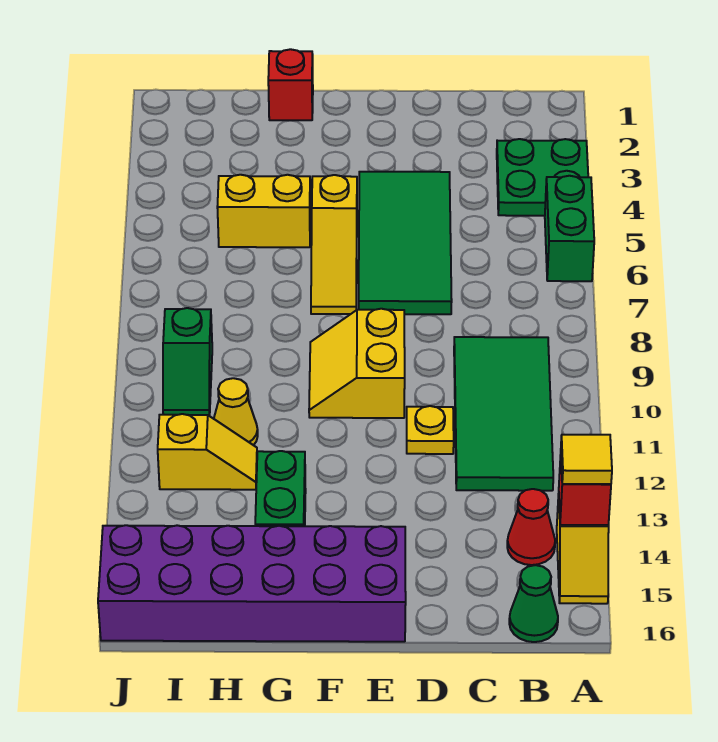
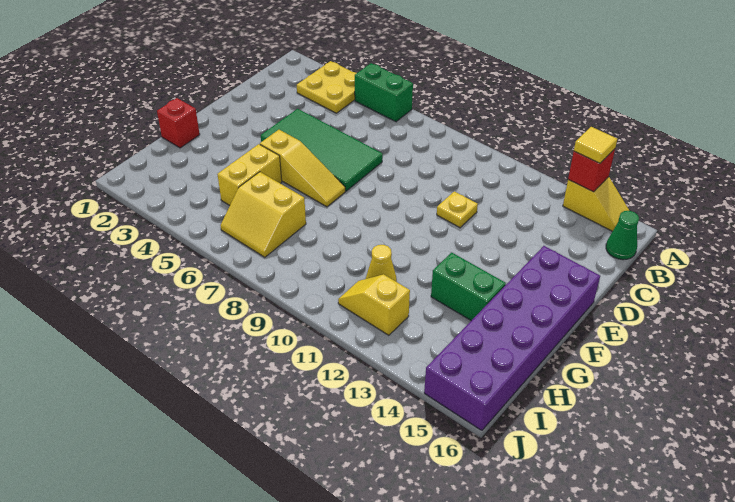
green 2x2 plate [497,139,588,216] -> yellow 2x2 plate [297,61,357,113]
green 2x4 tile [454,337,553,491] -> none
red 1x1 cone [507,489,555,565] -> none
yellow 2x2 slope [309,309,405,418] -> yellow 2x2 slope moved to [221,172,306,257]
yellow 1x2 slope [158,414,257,490] -> yellow 1x2 slope turned to [338,274,410,335]
green 1x2 slope [163,308,212,416] -> none

